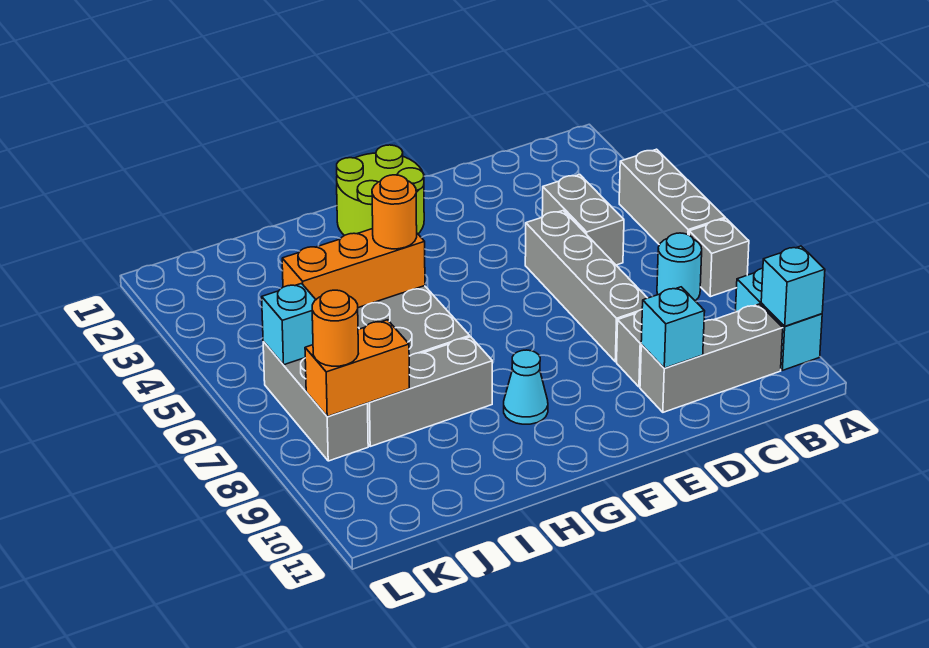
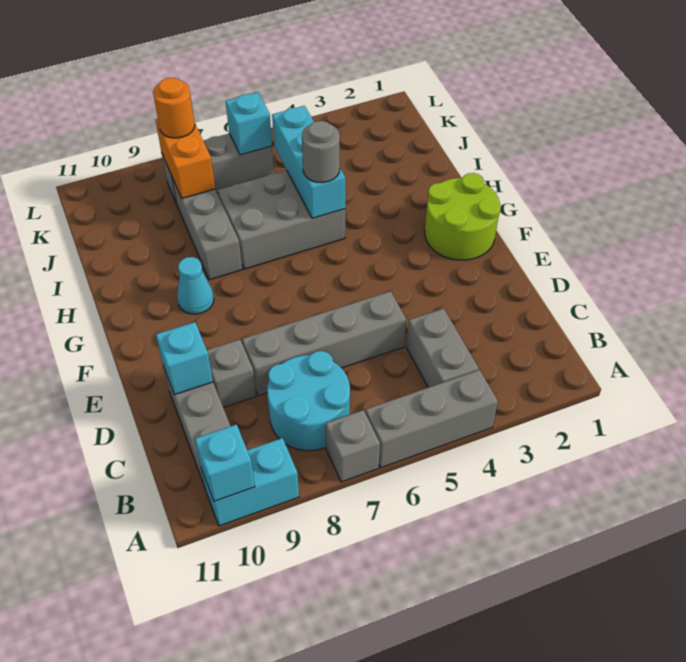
cyan 1x1 round brick [657,233,702,301] -> cyan 2x2 round brick [267,351,350,451]
grey 1x2 brick [542,175,624,265] -> grey 1x2 brick turned to [407,309,479,388]
orange 1x3 brick [282,229,425,308] -> cyan 1x3 brick [272,106,345,218]
orange 1x1 round brick [372,175,417,249] -> grey 1x1 round brick [302,121,340,183]

